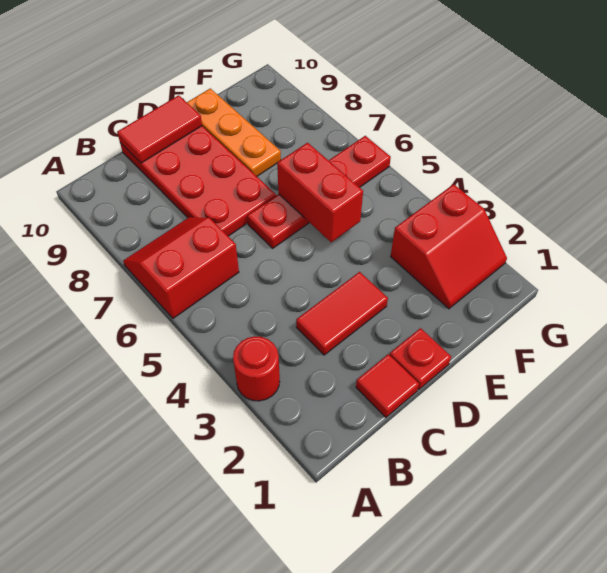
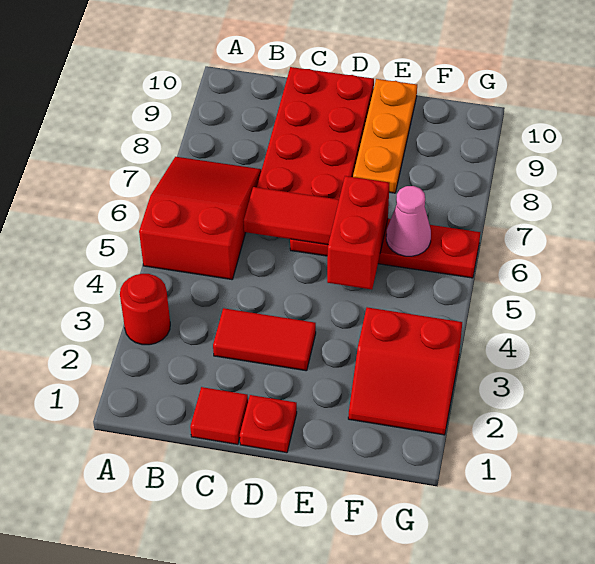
red 2x2 slope [123,217,239,318] -> red 2x3 slope [139,157,261,280]
red 1x2 tile [117,95,202,163] -> red 1x2 tile moved to [244,187,339,245]
none -> pink 1x1 cone [386,186,431,256]

